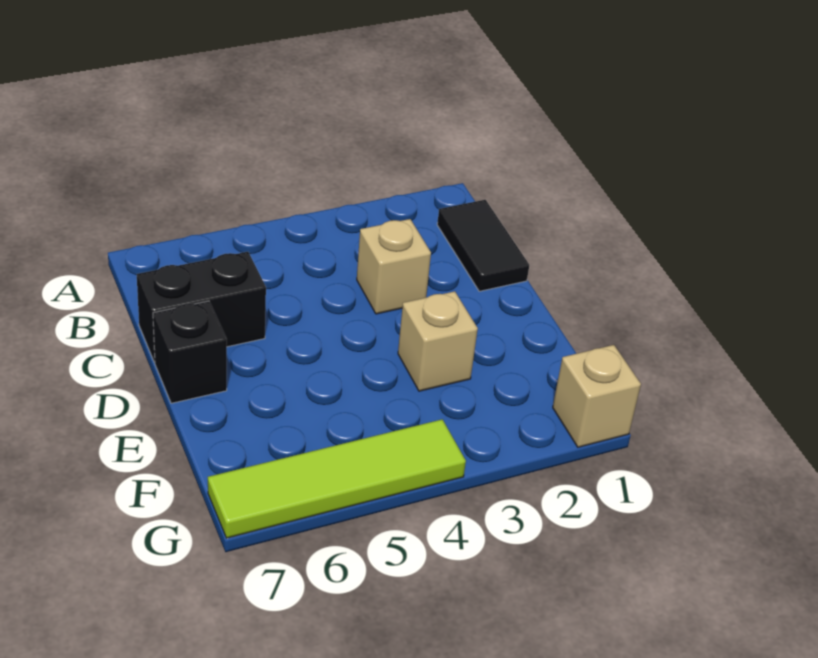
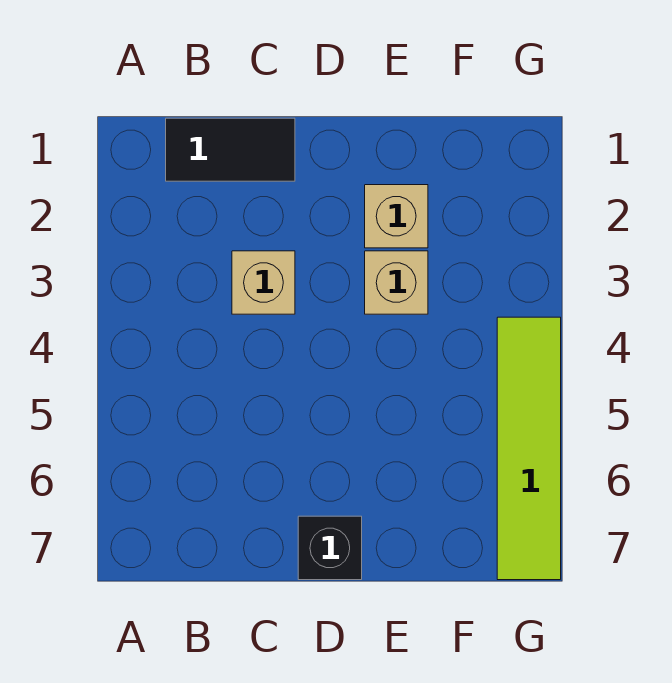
black 1x2 brick [137,252,266,363] -> none
tan 1x1 brick [553,345,641,447] -> tan 1x1 brick moved to [365,185,428,248]

